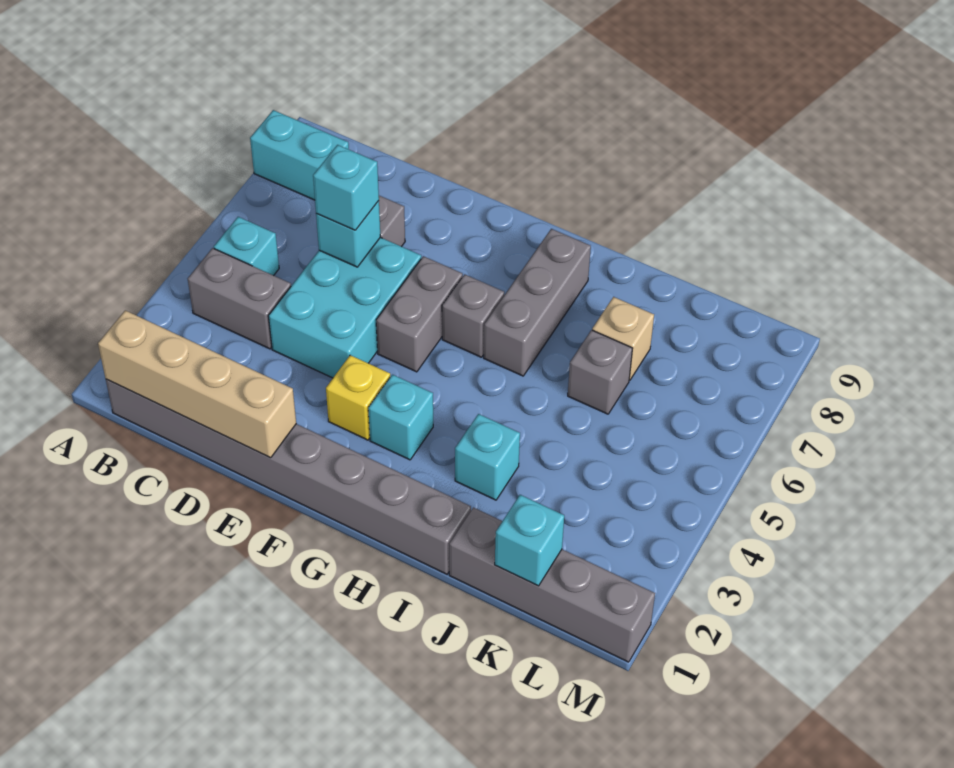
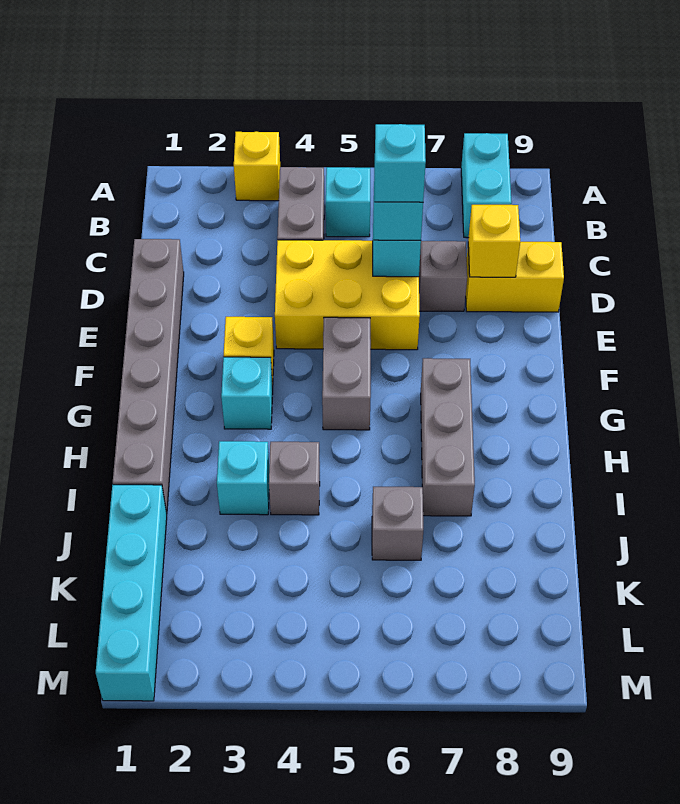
none -> yellow 1x1 brick [234,132,280,201]
grey 1x8 brick [106,379,471,574] -> grey 1x6 brick [113,239,184,514]
tan 1x4 brick [98,310,296,458] -> none
cyan 2x3 brick [268,237,421,378] -> yellow 2x3 brick [275,240,420,350]
none -> yellow 1x2 brick [466,242,564,312]
none -> yellow 1x1 brick [468,205,520,277]
grey 1x2 brick [376,256,463,372] -> grey 1x2 brick turned to [322,317,371,430]
grey 1x1 brick [442,274,504,357] -> grey 1x1 brick moved to [269,442,320,515]
grey 1x3 brick [484,229,591,376] -> grey 1x3 brick turned to [421,358,475,516]
grey 1x4 brick [449,508,655,662] -> cyan 1x4 brick [96,485,167,701]
tan 1x1 brick [592,297,654,380] -> none
cyan 1x1 brick [495,495,564,586] -> cyan 1x1 brick moved to [374,124,426,202]

